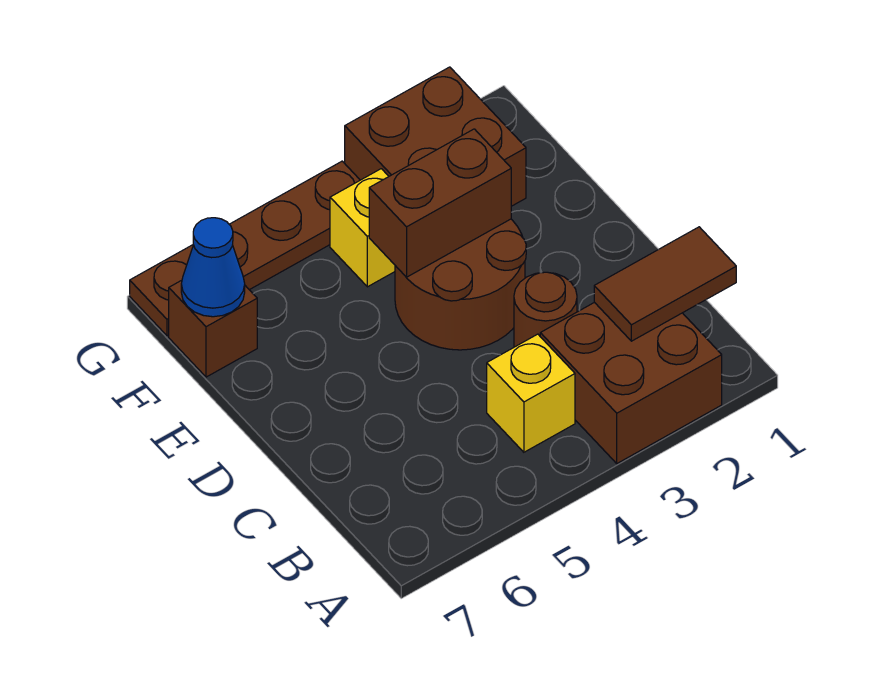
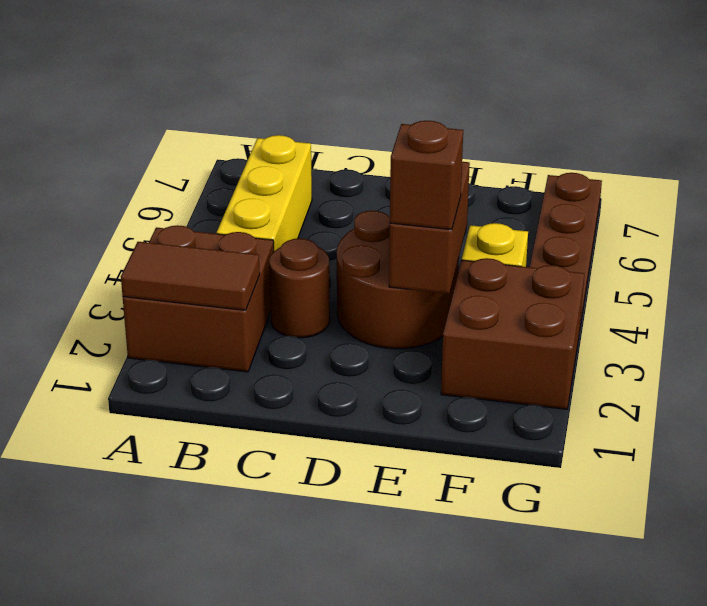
brown 1x2 tile [594,227,736,341] -> brown 1x2 tile turned to [121,242,260,310]
yellow 1x1 brick [487,334,575,452] -> yellow 1x3 brick [217,135,312,251]
brown 1x1 brick [169,280,257,377] -> brown 1x1 brick moved to [390,121,463,230]
blue 1x1 cone [181,218,245,317] -> none

